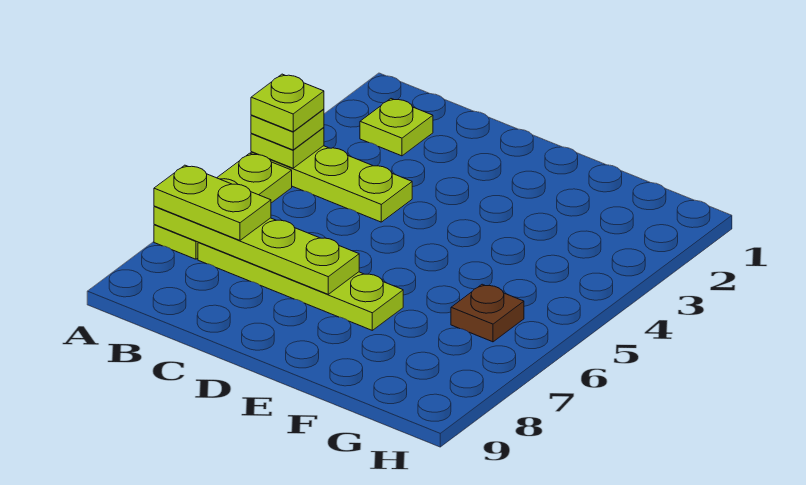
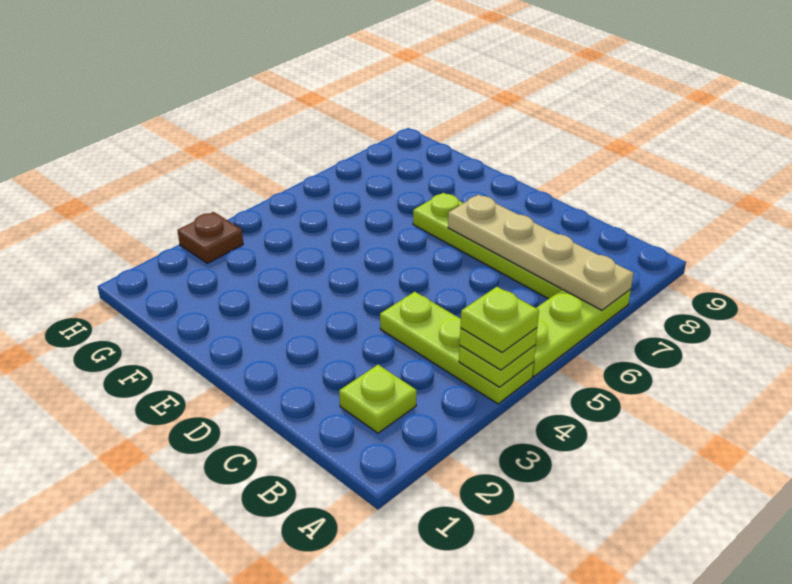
lime 1x4 plate [154,206,359,294] -> tan 1x4 plate [448,195,634,310]
lime 1x2 plate [154,165,271,240] -> none
brown 1x1 plate [451,284,524,342] -> brown 1x1 plate moved to [178,212,243,263]

